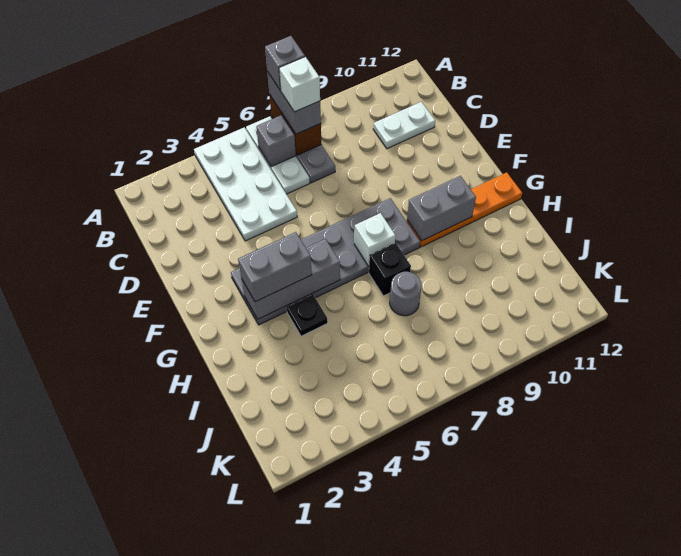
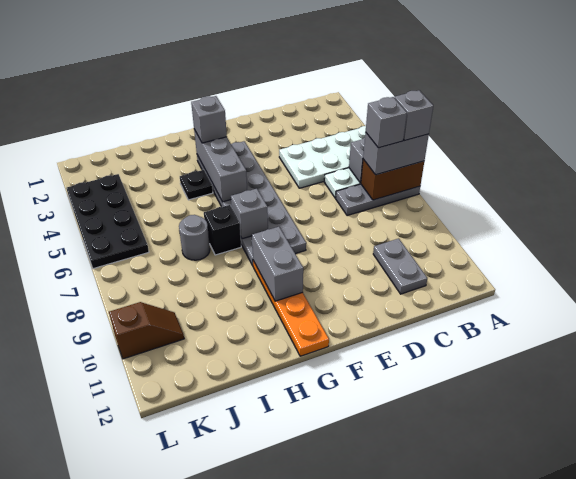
white 1x1 brick [279,57,320,112] -> grey 1x1 brick [366,97,407,148]
white 1x2 plate [373,102,435,149] -> grey 1x2 plate [373,239,427,294]
grey 1x2 brick [238,232,312,302] -> grey 1x1 brick [191,96,227,143]
white 1x1 brick [354,213,396,266] -> grey 1x1 brick [231,189,268,239]
none -> black 2x4 plate [66,174,149,269]
none -> brown 1x2 slope [109,302,184,359]

